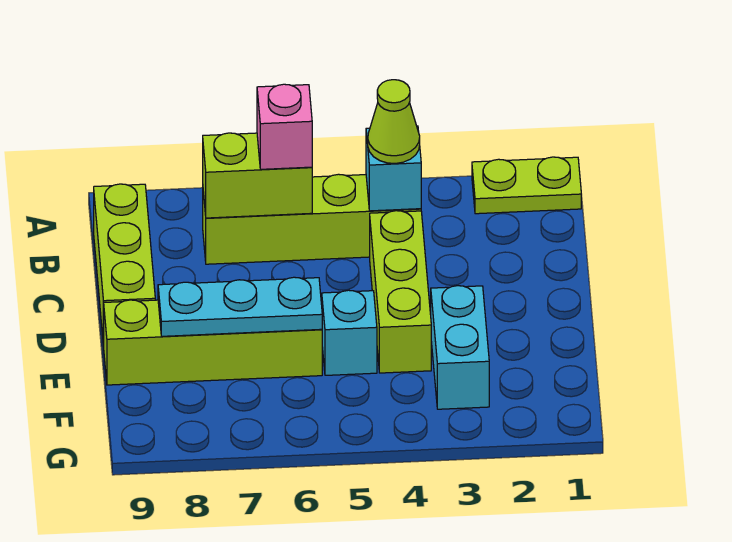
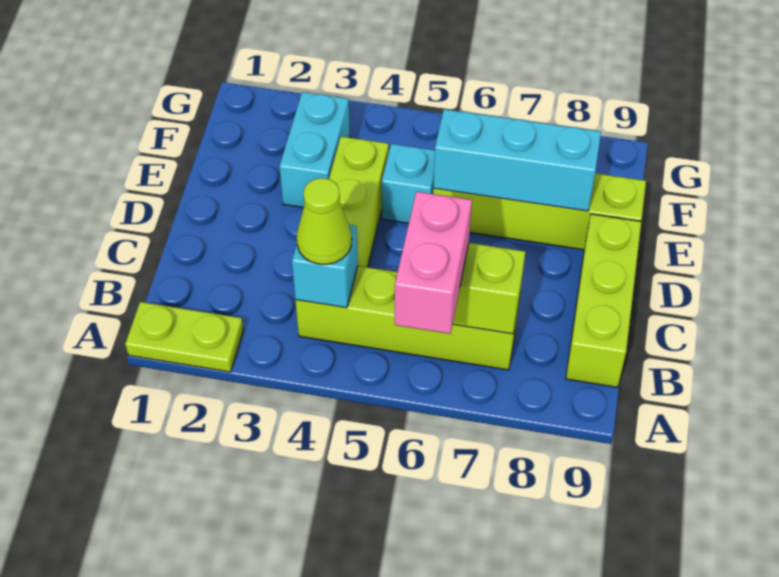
pink 1x1 brick [257,84,312,169] -> pink 1x2 brick [395,192,472,334]
cyan 1x3 plate [158,277,322,336] -> cyan 1x3 brick [433,109,601,211]

